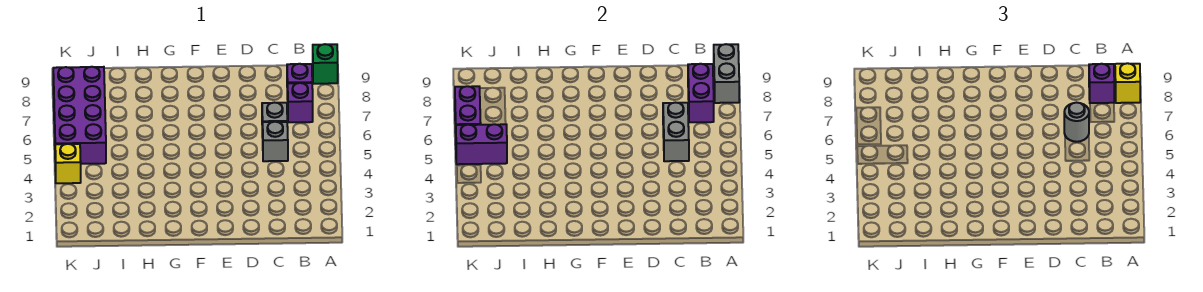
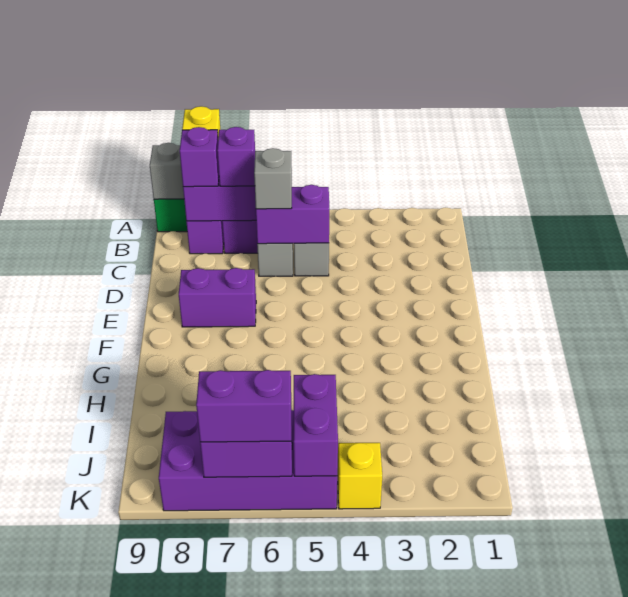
none -> purple 1x1 brick [217,127,255,186]
grey 1x2 brick [663,103,689,161] -> purple 1x2 brick [256,185,329,244]
grey 1x1 round brick [1064,103,1089,142] -> grey 1x1 brick [254,148,292,209]
none -> purple 1x2 brick [179,268,256,327]
none -> purple 1x2 brick [196,370,291,442]

